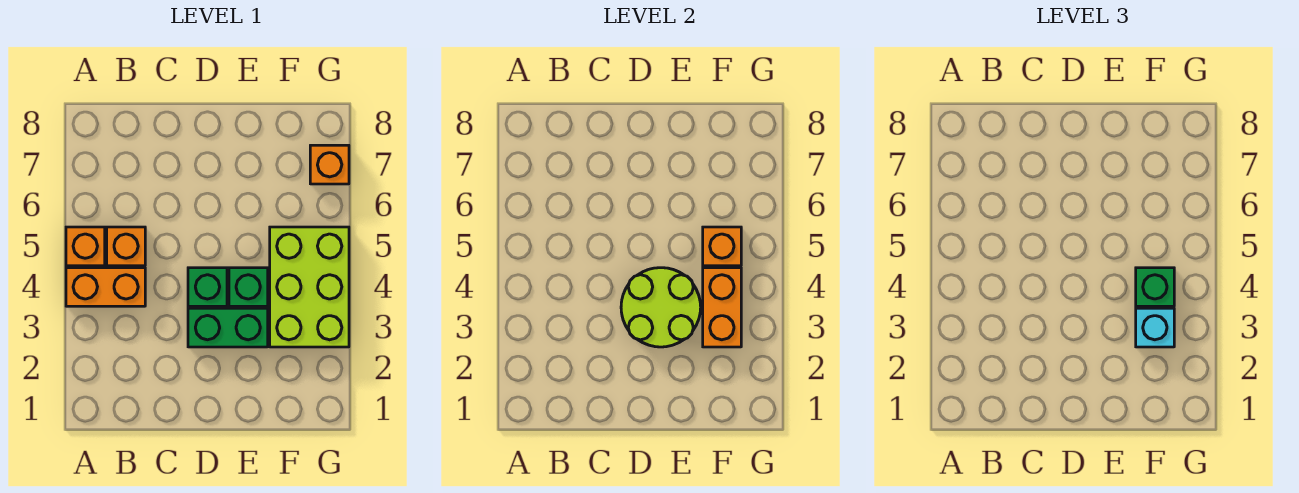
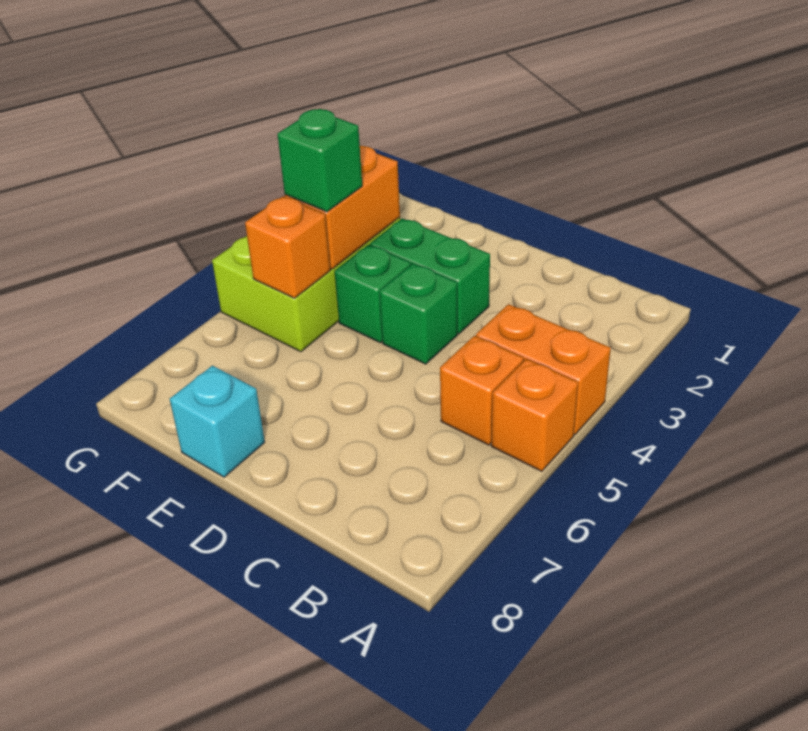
lime 2x2 round brick [621,268,701,347] -> none
cyan 1x1 brick [1136,308,1174,347] -> cyan 1x1 brick moved to [170,366,265,477]
orange 1x1 brick [310,145,349,184] -> none

